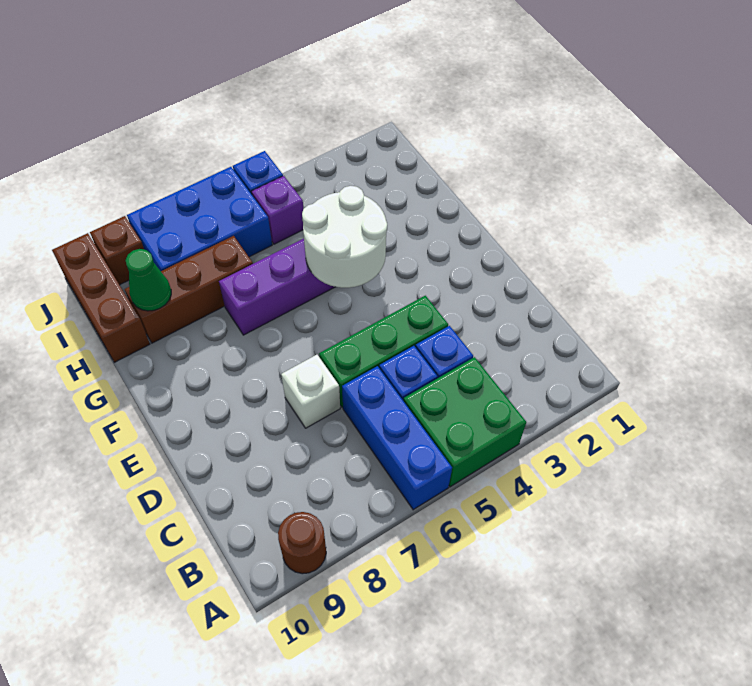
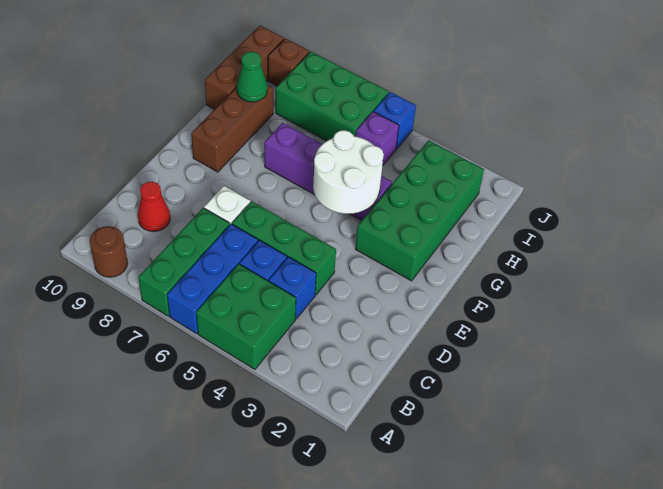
none -> green 1x3 brick [138,208,230,316]
none -> red 1x1 cone [138,182,170,232]
none -> green 2x4 brick [356,140,484,281]
brown 1x3 brick [125,236,253,343] -> brown 1x3 brick turned to [191,85,273,172]
blue 2x3 brick [127,167,272,271] -> green 2x3 brick [276,52,389,141]

